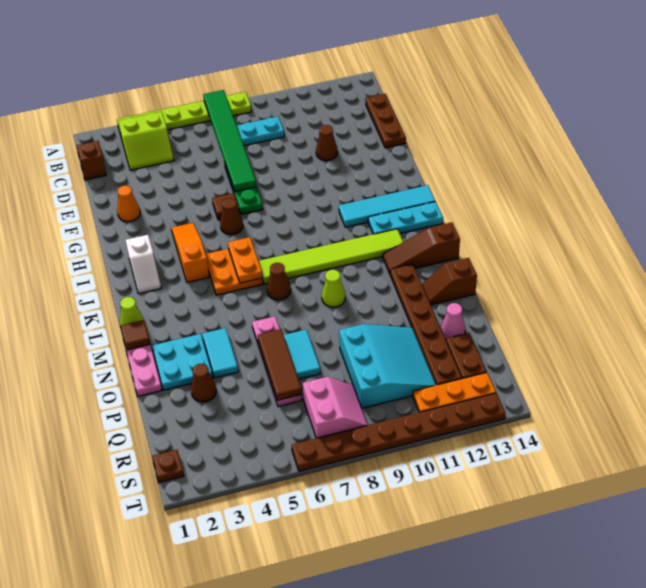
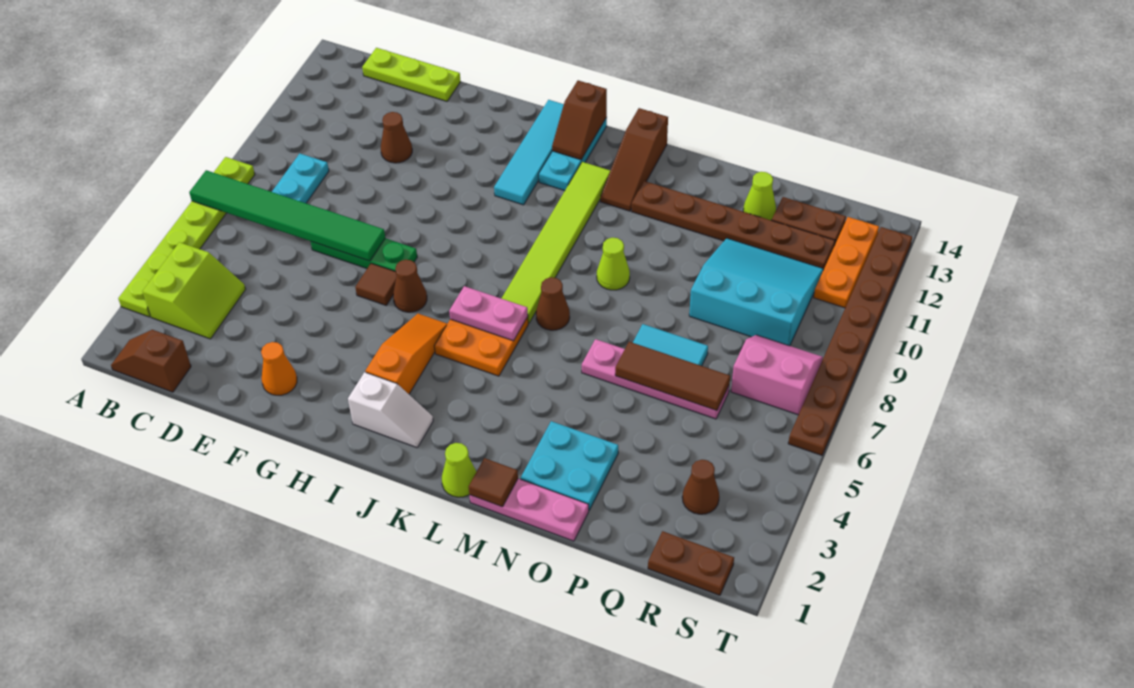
brown 1x3 plate [365,94,406,148] -> lime 1x3 plate [362,48,461,101]
orange 1x3 slope [171,223,209,282] -> orange 1x3 slope turned to [365,314,447,394]
orange 1x2 plate [228,237,263,283] -> pink 1x2 plate [449,286,528,341]
cyan 1x2 tile [202,328,238,378] -> none
brown 1x2 slope [422,258,477,305] -> brown 1x2 slope moved to [552,80,607,160]
brown 1x1 cone [191,364,216,402] -> brown 1x1 cone moved to [682,460,719,514]
pink 1x1 cone [441,303,465,339] -> lime 1x1 cone [743,172,776,220]
brown 1x1 plate [152,450,184,483] -> brown 1x2 plate [648,531,734,595]

